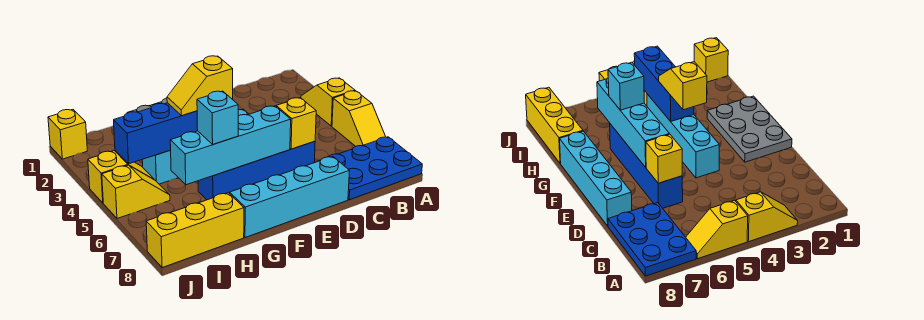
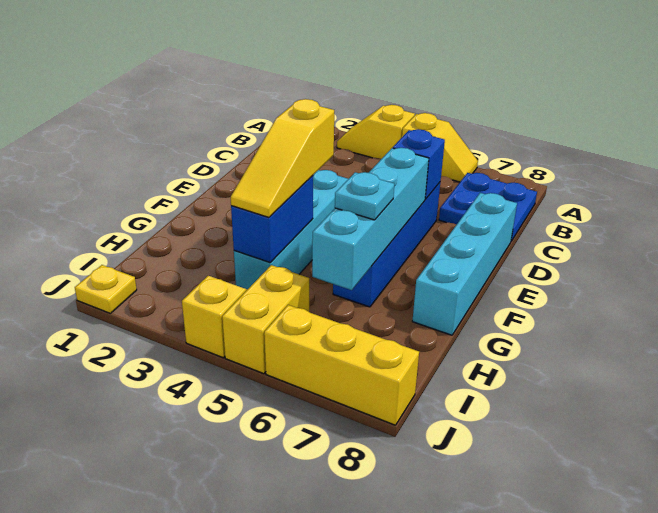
blue 2x3 plate [317,137,422,200] -> blue 2x2 plate [439,173,537,241]
yellow 1x1 brick [276,98,316,149] -> blue 1x1 brick [393,129,445,199]
grey 2x3 plate [707,96,792,162] -> none
yellow 1x2 slope [167,56,233,116] -> yellow 1x3 slope [231,99,334,217]
blue 1x3 brick [114,103,198,164] -> blue 1x2 brick [231,176,313,263]
cyan 1x1 brick [197,91,238,144] -> cyan 1x1 plate [335,172,394,220]
yellow 1x3 brick [146,193,244,267] -> yellow 1x3 brick turned to [264,305,419,425]
yellow 1x2 slope [102,165,170,218] -> yellow 1x2 brick [222,265,309,374]
yellow 1x1 brick [48,110,87,159] -> yellow 1x1 plate [75,265,137,313]

